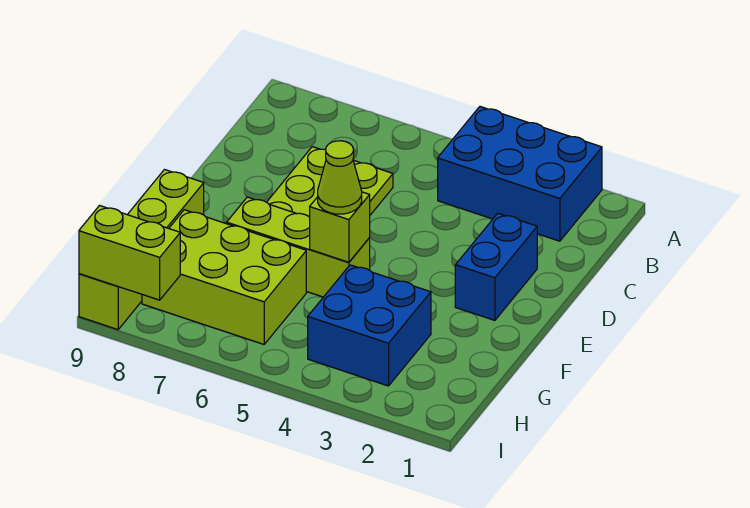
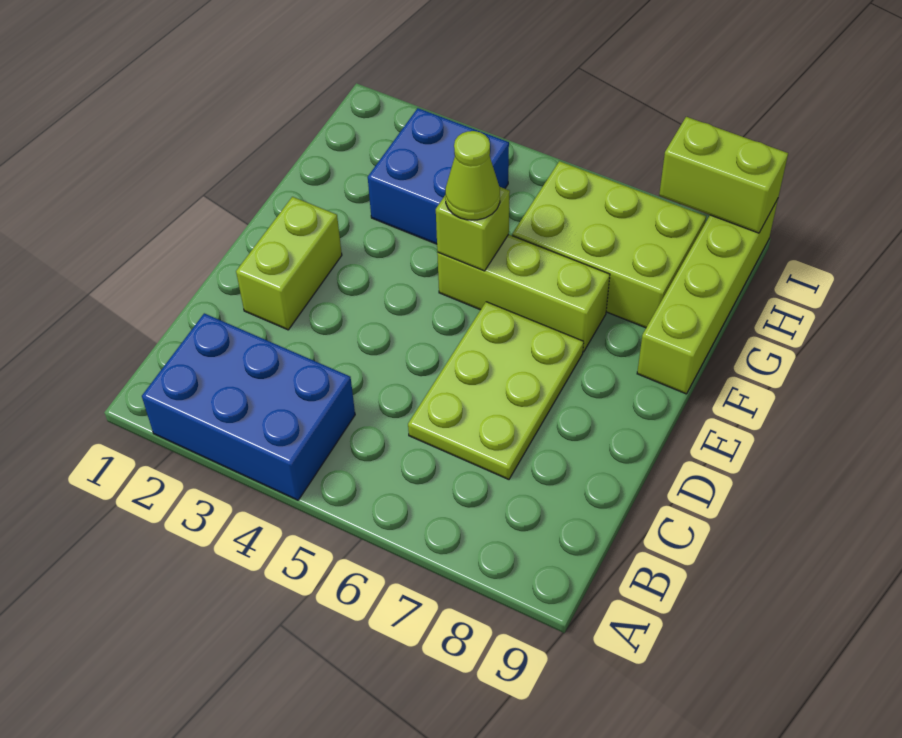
blue 1x2 brick [455,213,537,320] -> lime 1x2 brick [236,197,342,330]

